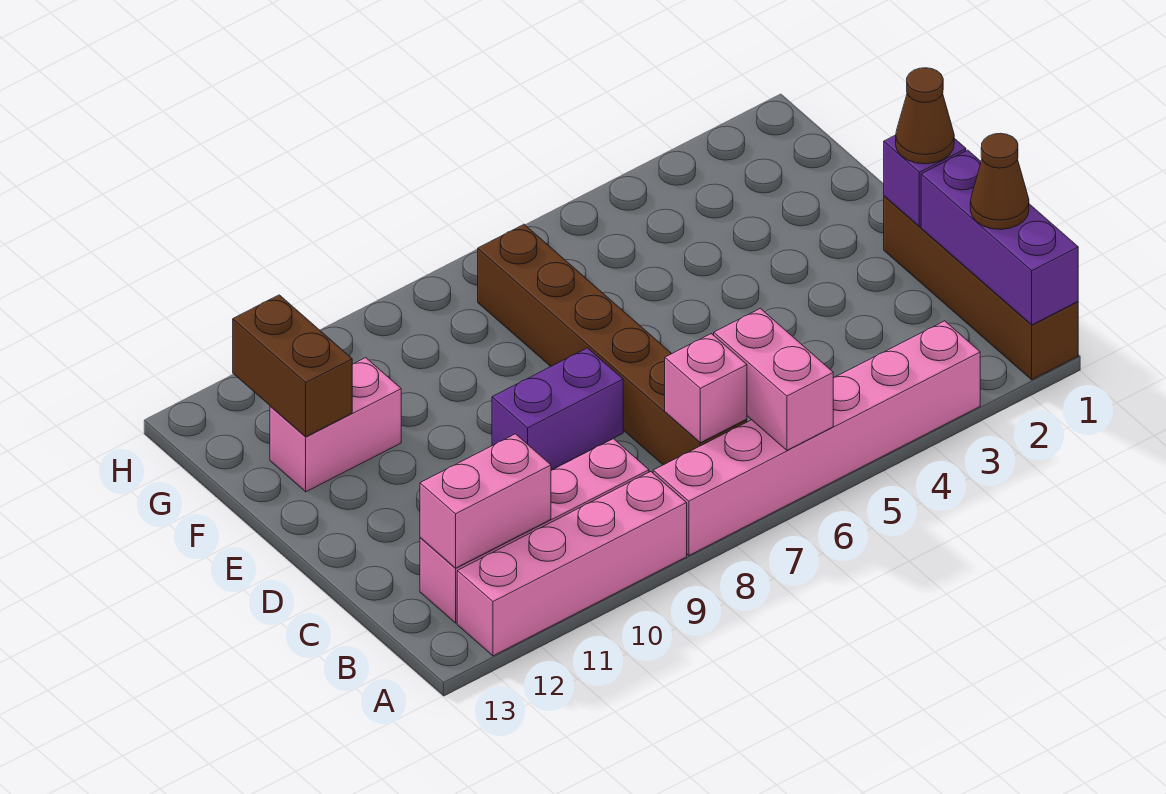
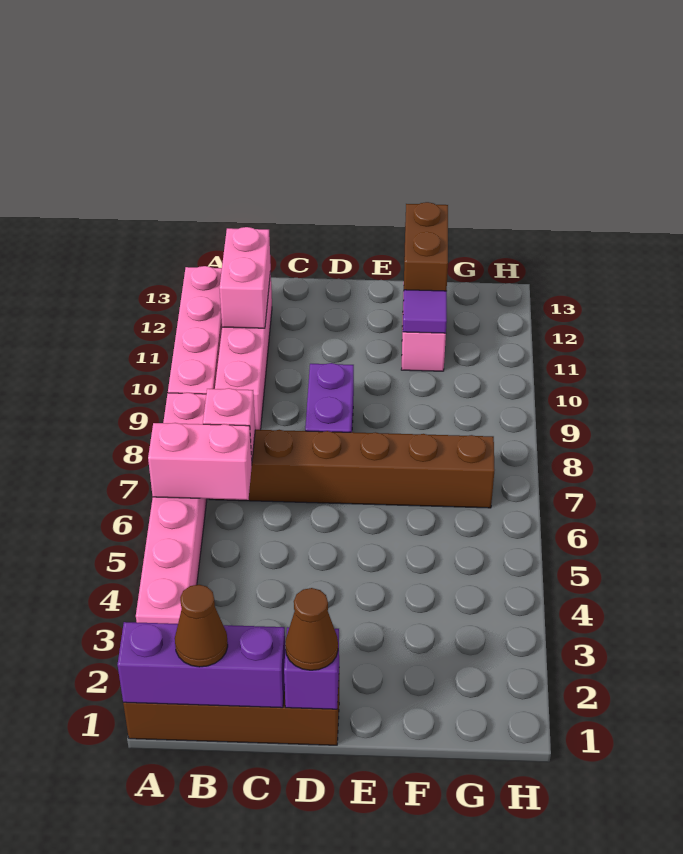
none -> purple 1x1 tile [403,290,447,333]
brown 1x2 brick [233,295,352,437] -> brown 1x2 brick turned to [404,202,448,291]

